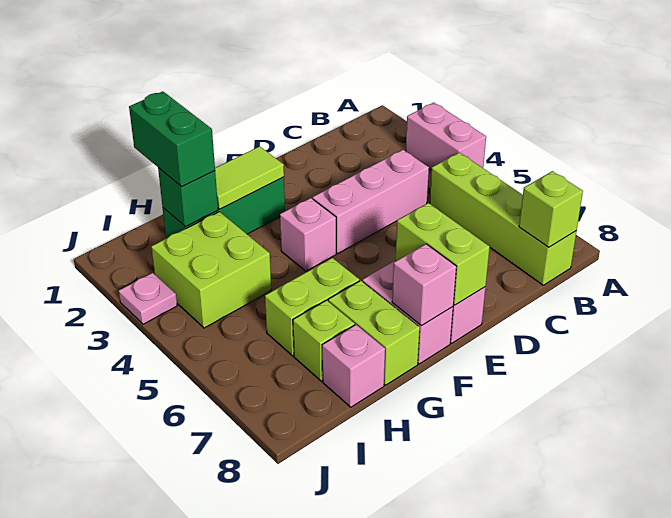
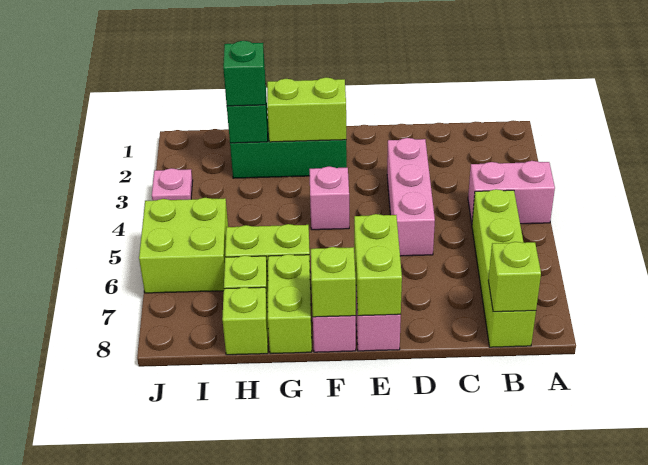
pink 1x2 brick [406,103,486,170] -> pink 1x2 brick turned to [468,161,555,224]
pink 1x3 brick [312,150,429,253] -> pink 1x3 brick turned to [387,138,435,256]
lime 1x2 tile [215,146,284,209] -> lime 1x2 brick [267,77,346,142]
pink 1x1 brick [392,244,456,326] -> lime 1x1 brick [311,247,356,317]
green 1x2 brick [129,91,215,187] -> green 1x1 brick [223,41,266,106]
lime 2x2 brick [151,212,271,328] -> lime 2x2 brick moved to [139,198,228,293]
pink 1x1 brick [322,325,385,407] -> lime 1x1 brick [222,287,268,355]

